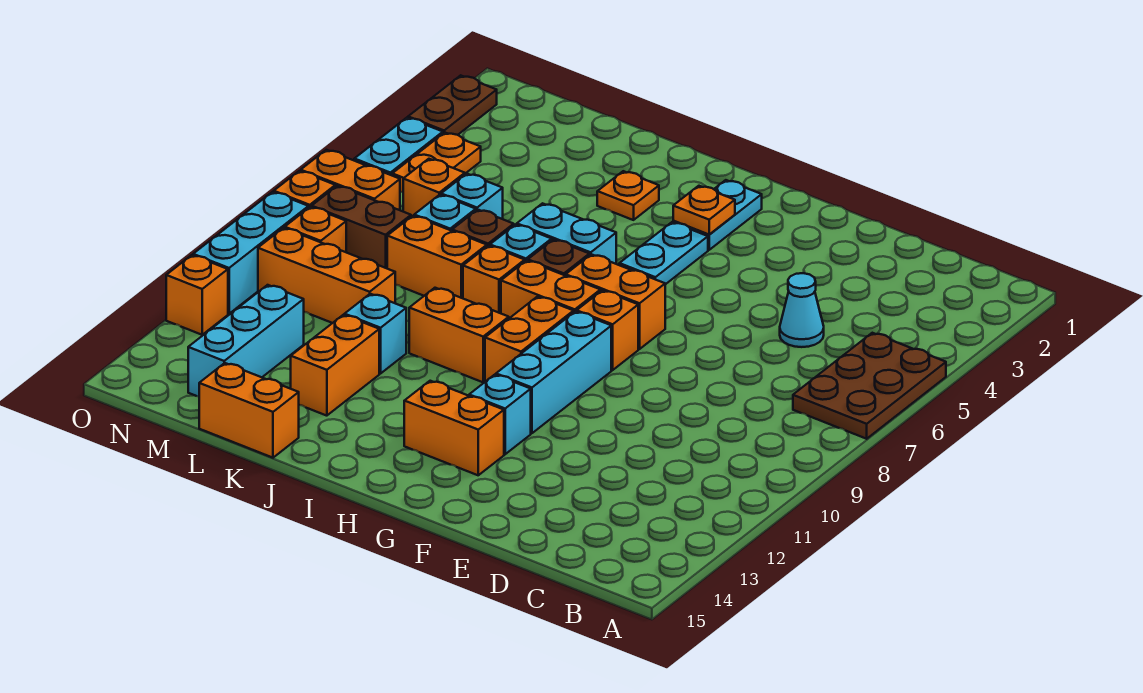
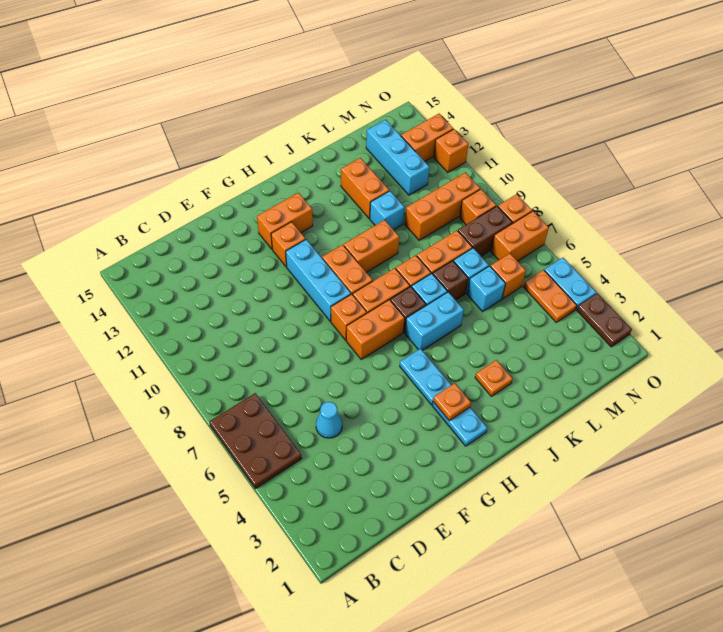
cyan 1x1 brick [469,375,531,454] -> orange 1x1 brick [271,222,306,267]
orange 1x2 brick [199,363,299,458] -> orange 1x2 brick moved to [401,114,453,161]
cyan 1x3 brick [193,192,309,314] -> none

